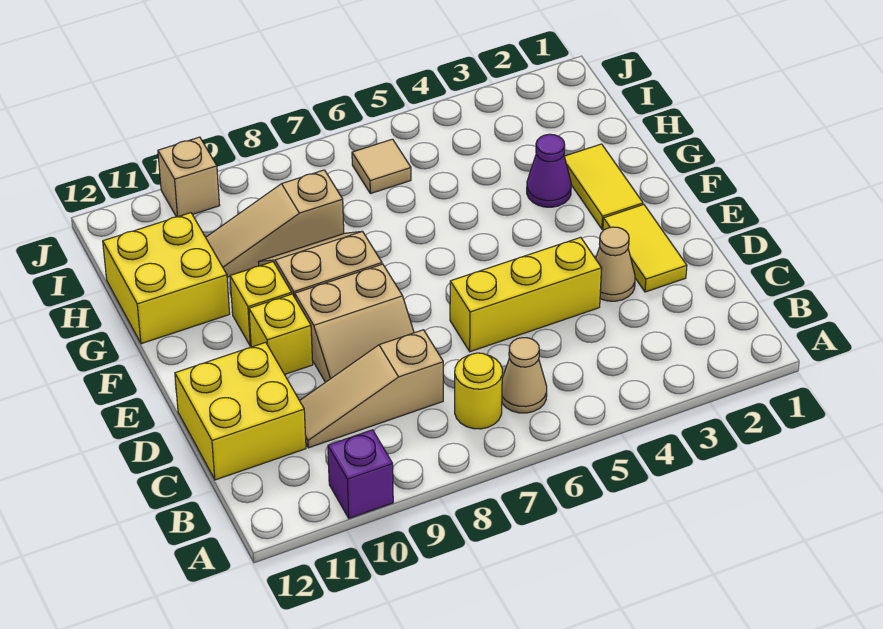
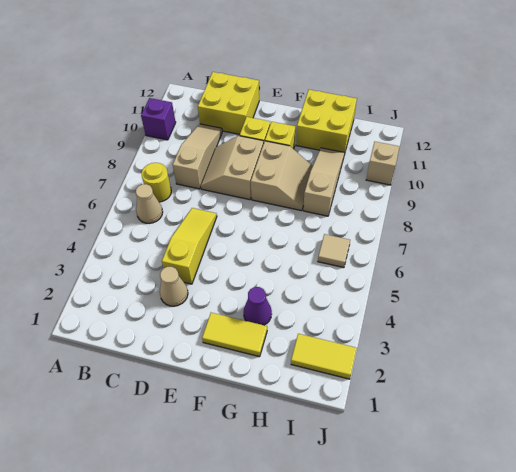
yellow 1x2 tile [603,205,687,292] -> yellow 1x2 tile moved to [291,334,357,379]
yellow 1x3 brick [450,237,602,352] -> yellow 1x3 slope [162,208,217,284]

